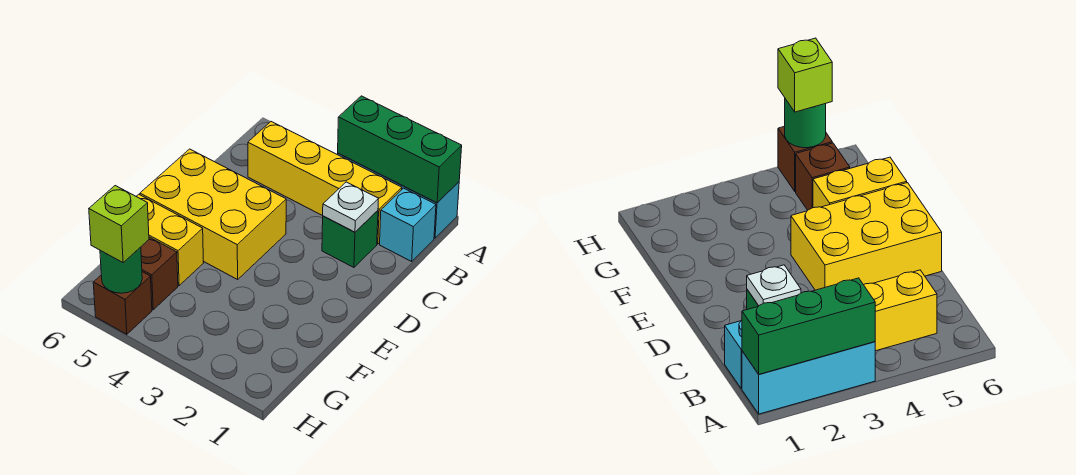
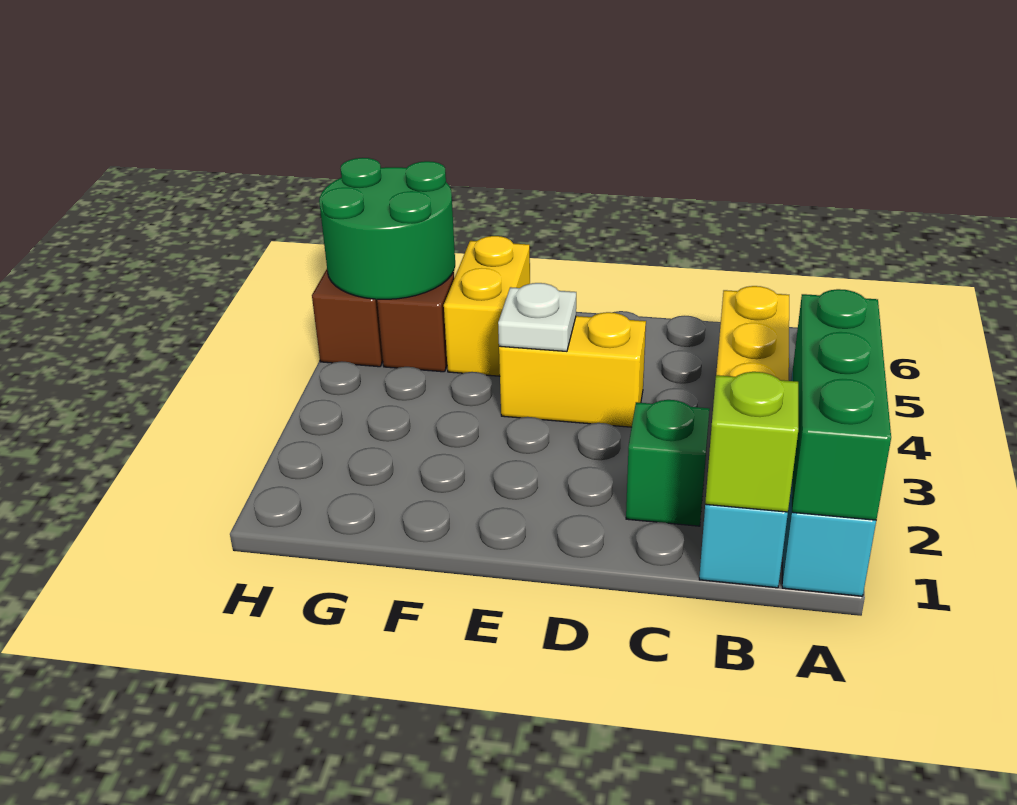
white 1x1 plate [323,182,378,232] -> white 1x1 plate moved to [498,283,576,351]
yellow 2x3 brick [140,149,286,279] -> yellow 1x2 brick [499,312,646,427]
green 1x1 round brick [100,247,142,293] -> green 2x2 round brick [319,158,455,299]
lime 1x1 brick [89,186,149,262] -> lime 1x1 brick moved to [705,372,798,512]

